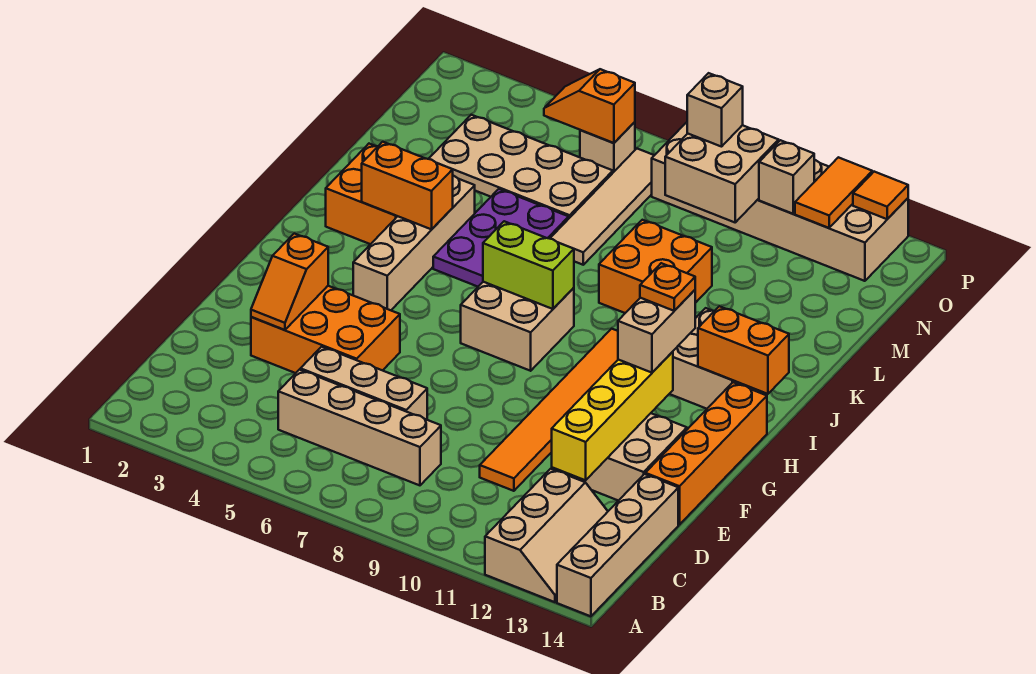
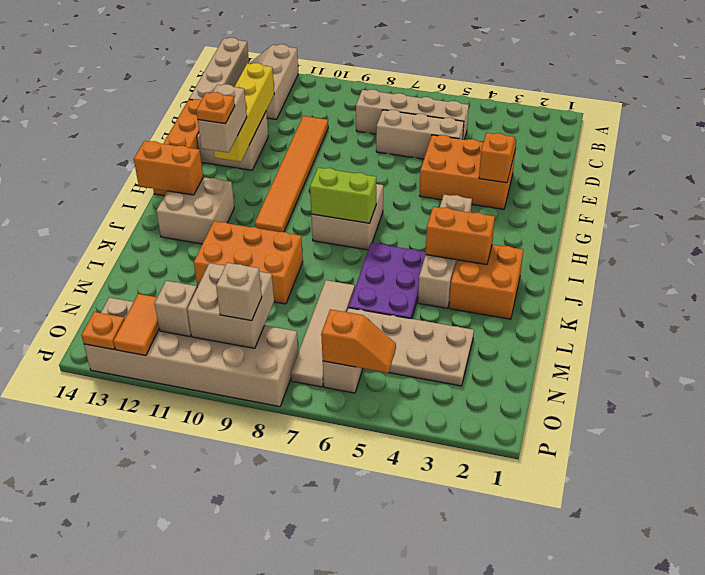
orange 2x2 brick [599,220,712,313] -> orange 2x3 brick [194,221,303,304]
orange 1x1 tile [853,172,908,219] -> orange 1x1 plate [81,312,125,350]

